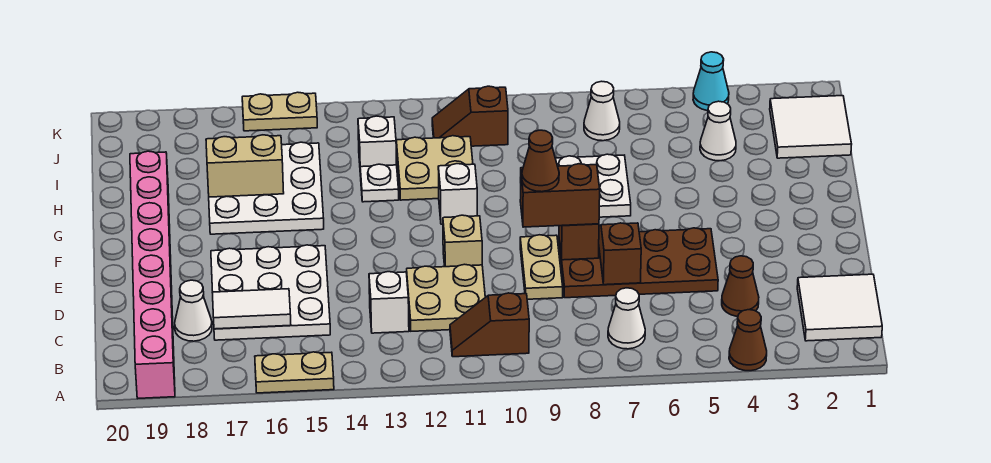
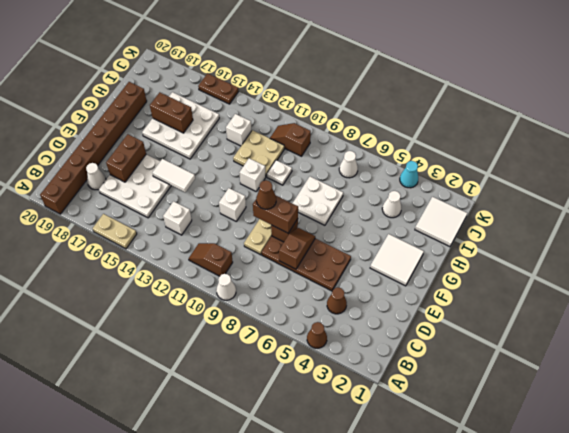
pink 1x8 brick [130,151,175,398] -> brown 1x8 brick [40,82,147,214]
white 2x2 tile [797,274,882,341] -> white 2x2 tile moved to [370,234,424,286]
white 1x1 cone [608,288,645,349] -> white 1x1 cone moved to [216,274,236,300]
tan 2x2 plate [407,264,485,331] -> none
white 1x2 tile [212,289,291,329] -> white 1x2 tile moved to [152,159,195,192]
none -> brown 1x2 brick [106,134,146,182]
tan 1x1 brick [443,215,482,267] -> white 1x1 brick [219,188,246,221]
white 1x1 plate [360,164,399,202] -> white 1x1 plate moved to [267,160,292,185]
tan 1x2 brick [206,135,284,197] -> brown 1x2 brick [150,92,193,133]
tan 1x2 plate [242,92,317,131] -> brown 1x2 plate [198,73,239,104]

